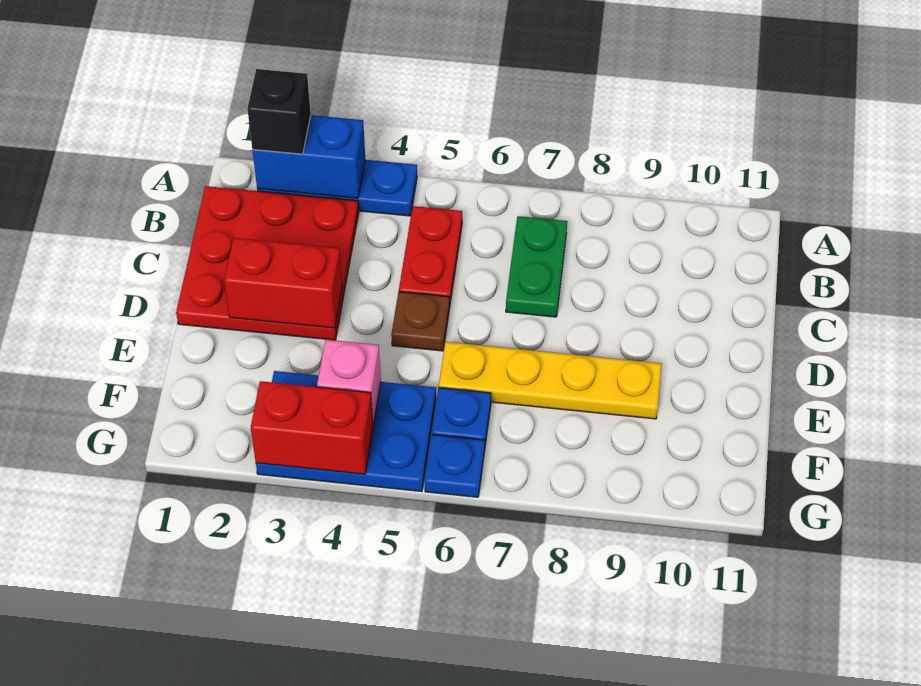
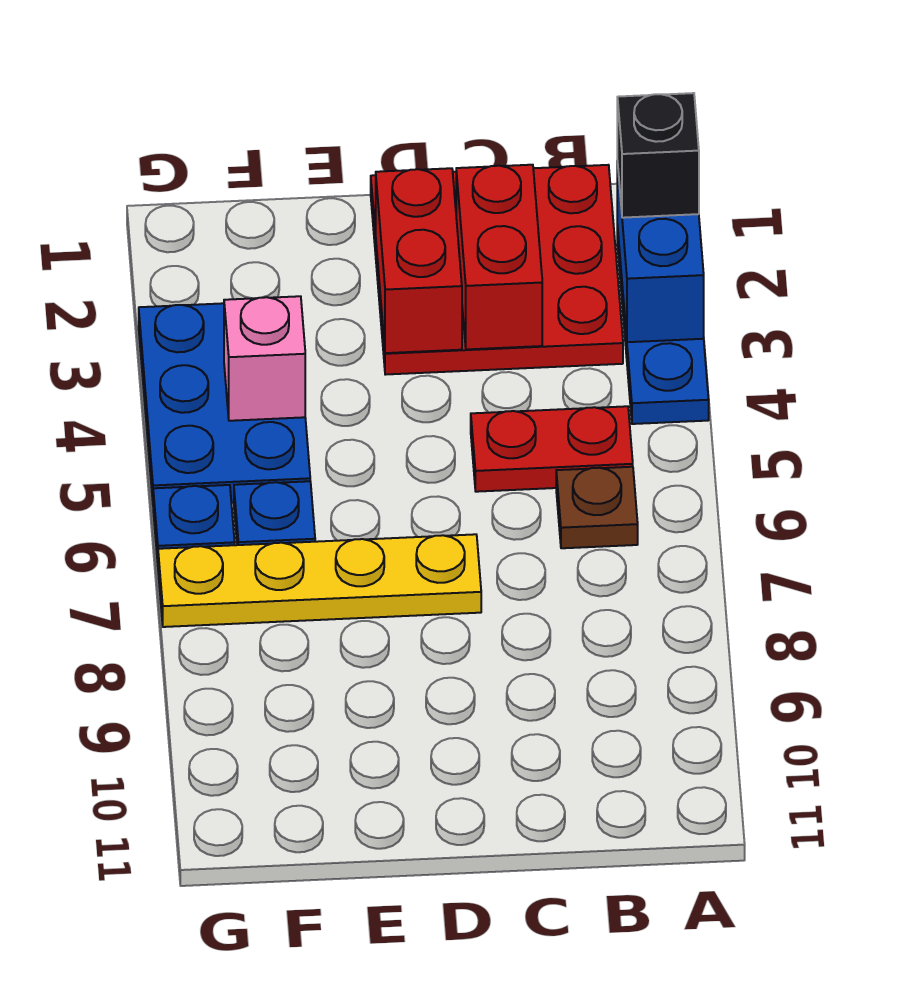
green 1x2 plate [506,216,567,317] -> none
brown 1x1 plate [391,292,450,351] -> brown 1x1 plate moved to [556,467,638,548]
yellow 1x4 plate [439,342,662,419] -> yellow 1x4 plate turned to [158,534,481,627]
red 1x2 brick [251,381,373,474] -> red 1x2 brick moved to [456,165,542,349]

